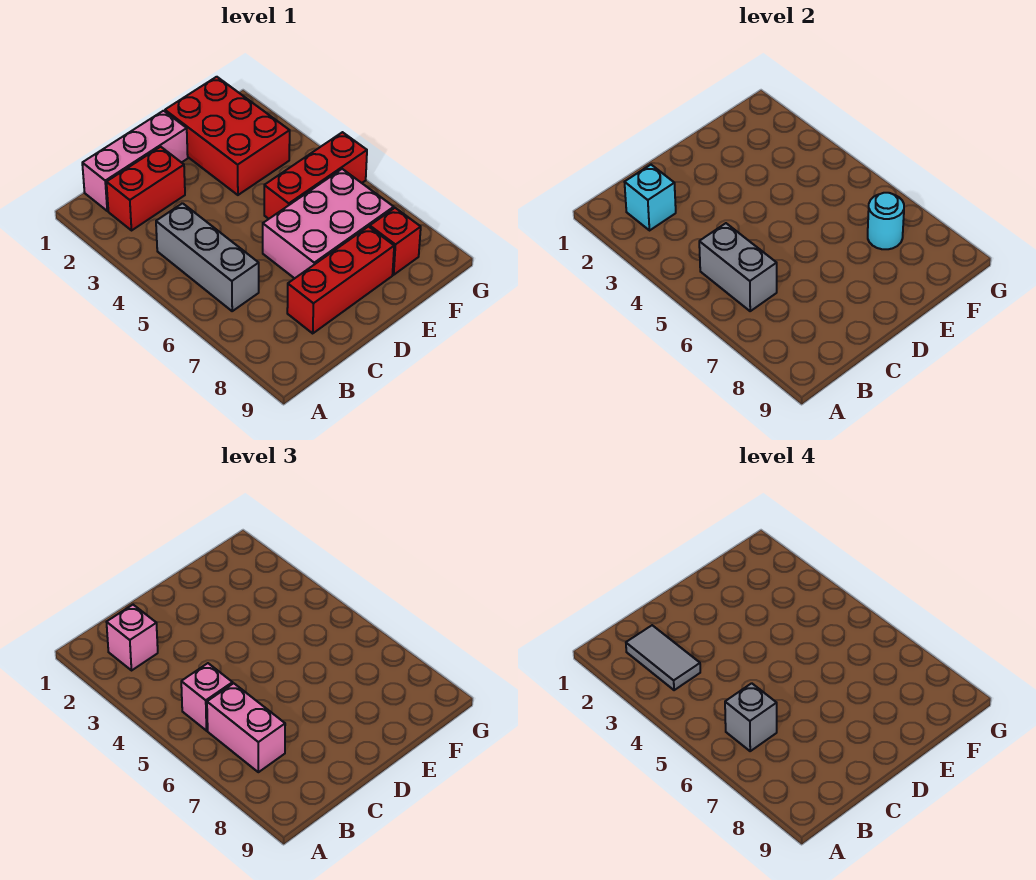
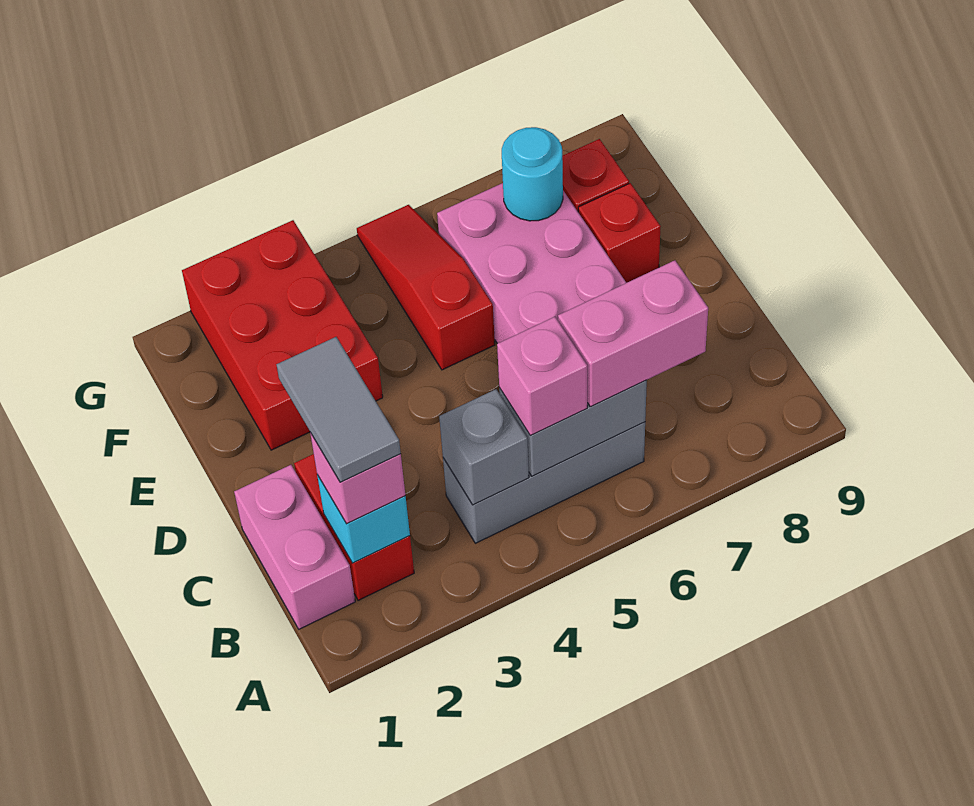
pink 1x3 brick [82,111,188,211] -> pink 1x2 brick [234,465,355,629]
grey 1x2 tile [626,625,700,690] -> grey 1x2 tile turned to [276,337,401,482]
grey 1x1 brick [725,683,777,751] -> grey 1x1 brick moved to [439,389,529,505]
red 1x3 brick [287,227,394,333] -> red 1x1 brick [578,183,661,283]
red 2x3 brick [165,77,290,195] -> red 2x3 brick turned to [182,220,383,450]
red 1x3 brick [264,132,367,219] -> red 1x3 slope [357,205,495,370]

